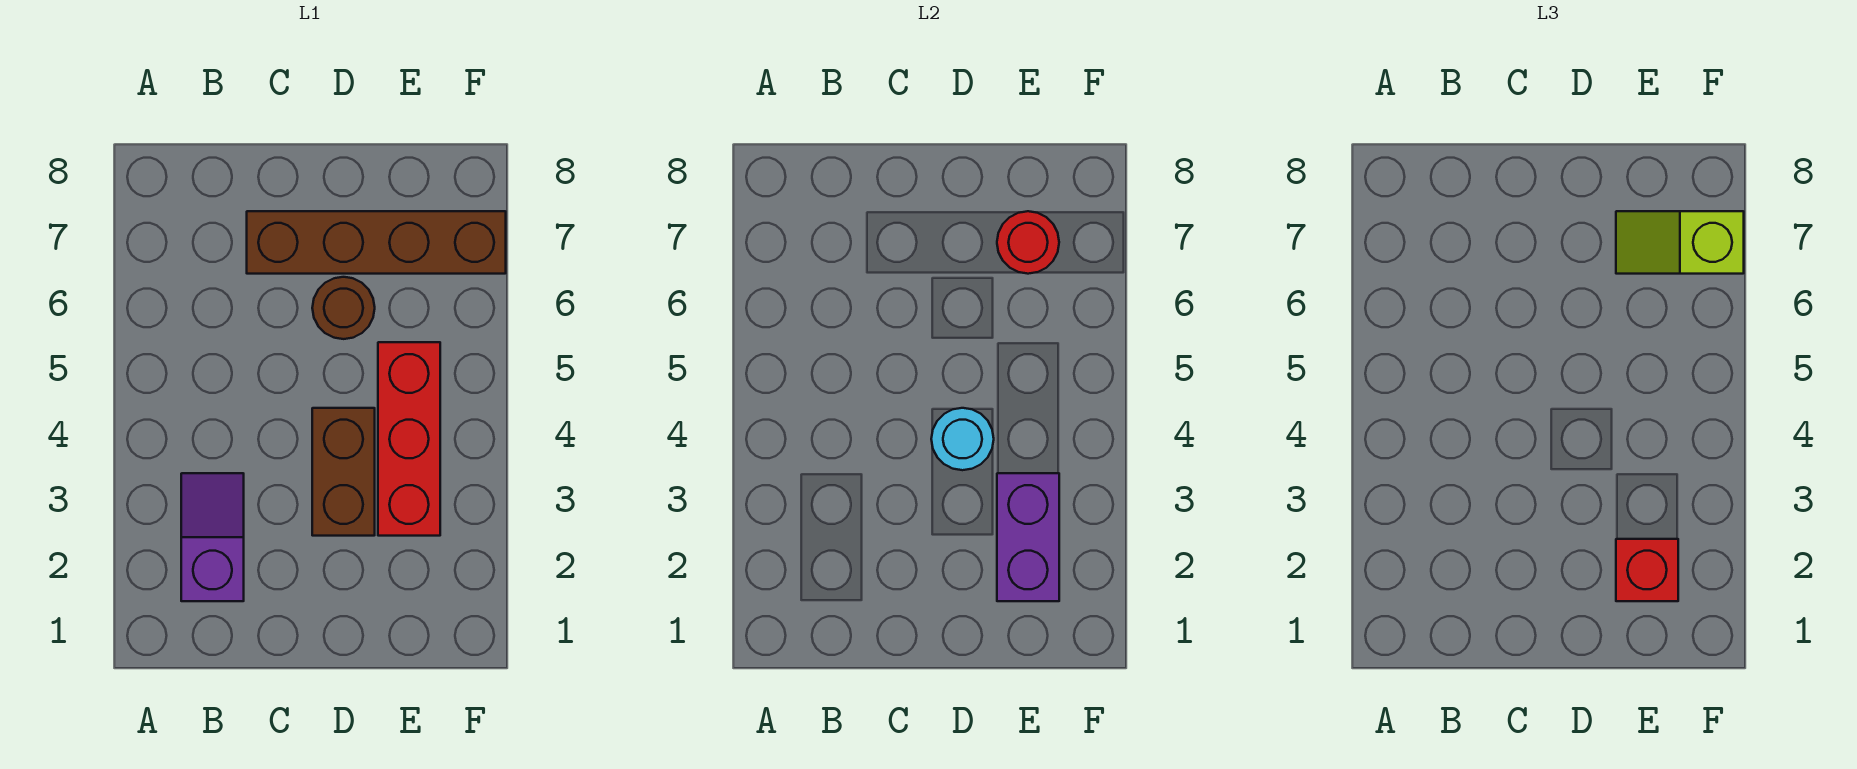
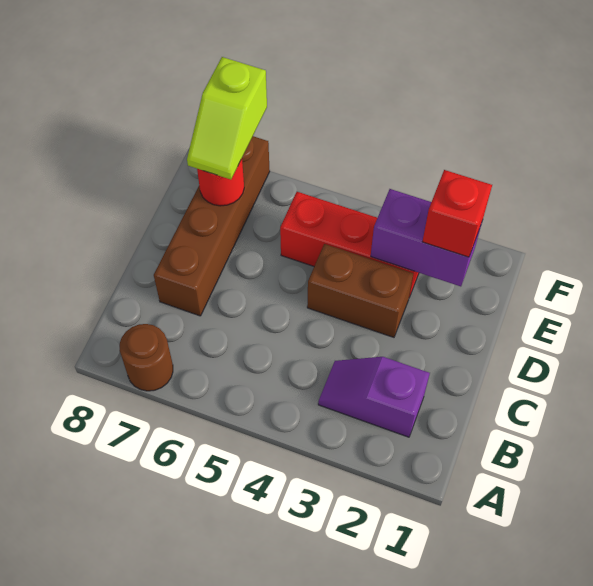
cyan 1x1 round brick [931,408,994,470] -> none
brown 1x1 round brick [312,277,375,339] -> brown 1x1 round brick moved to [120,324,173,391]

